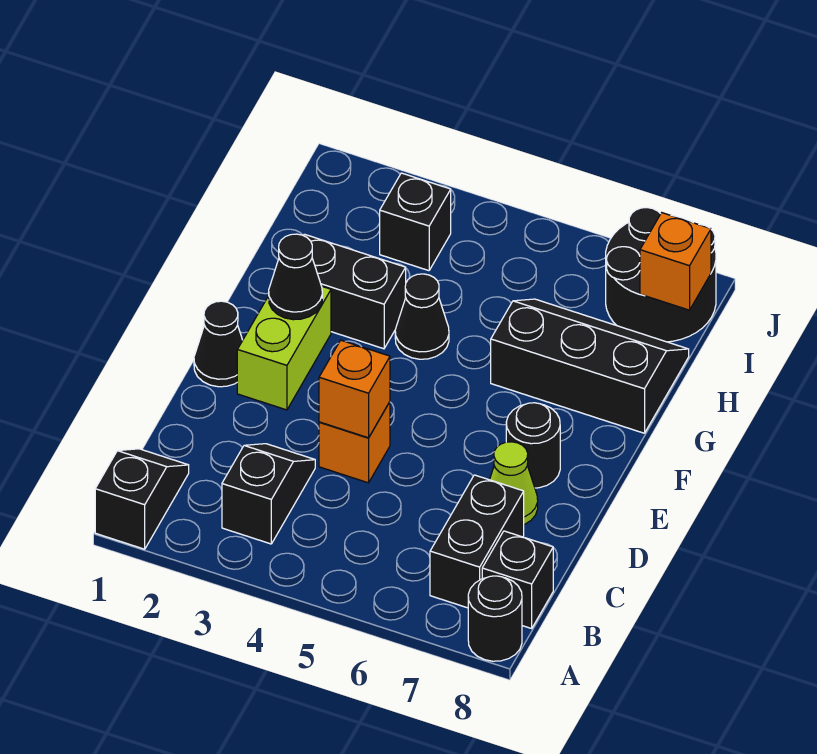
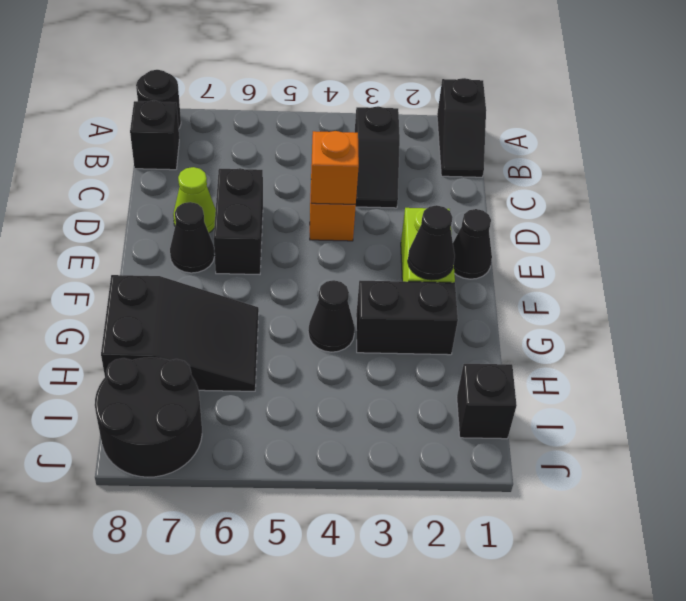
black 1x2 brick [430,475,524,608] -> black 1x2 brick moved to [214,168,263,274]
black 1x1 round brick [506,403,560,488] -> black 1x1 cone [170,202,215,273]
black 2x3 slope [491,299,689,433] -> black 2x3 slope turned to [101,275,259,391]
black 1x1 brick [380,173,451,271] -> black 1x1 brick moved to [457,364,517,439]
orange 1x1 brick [640,213,711,310] -> none

